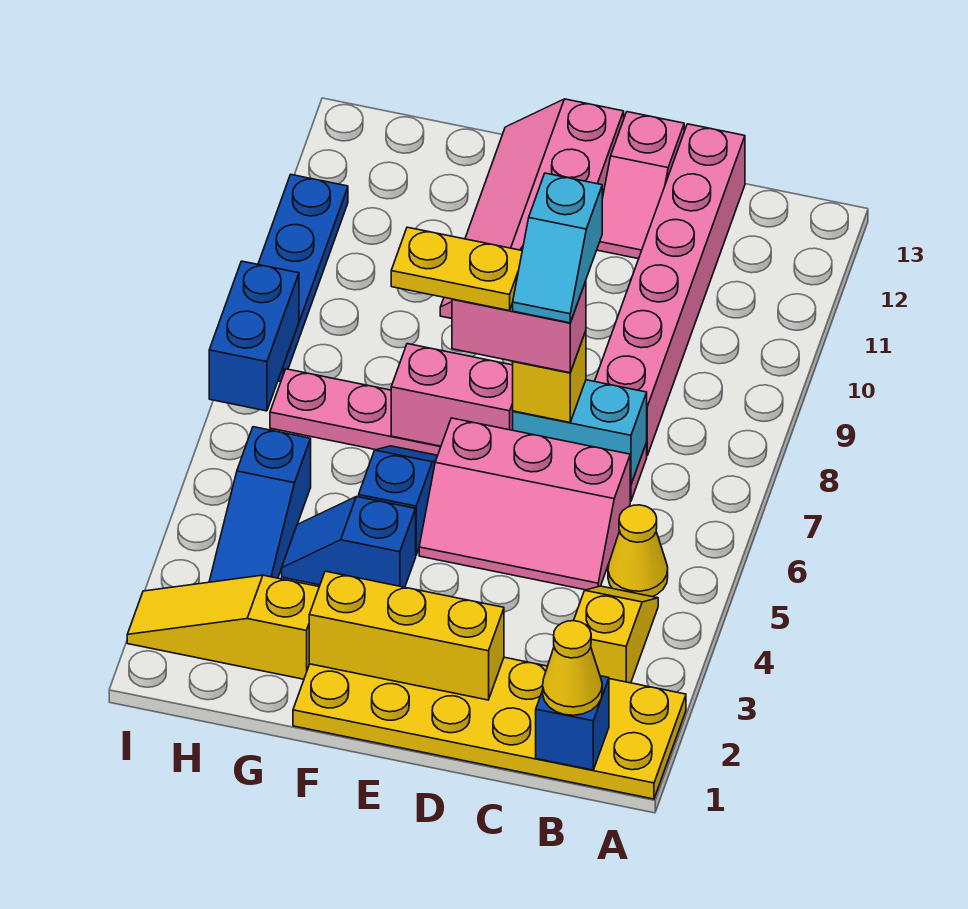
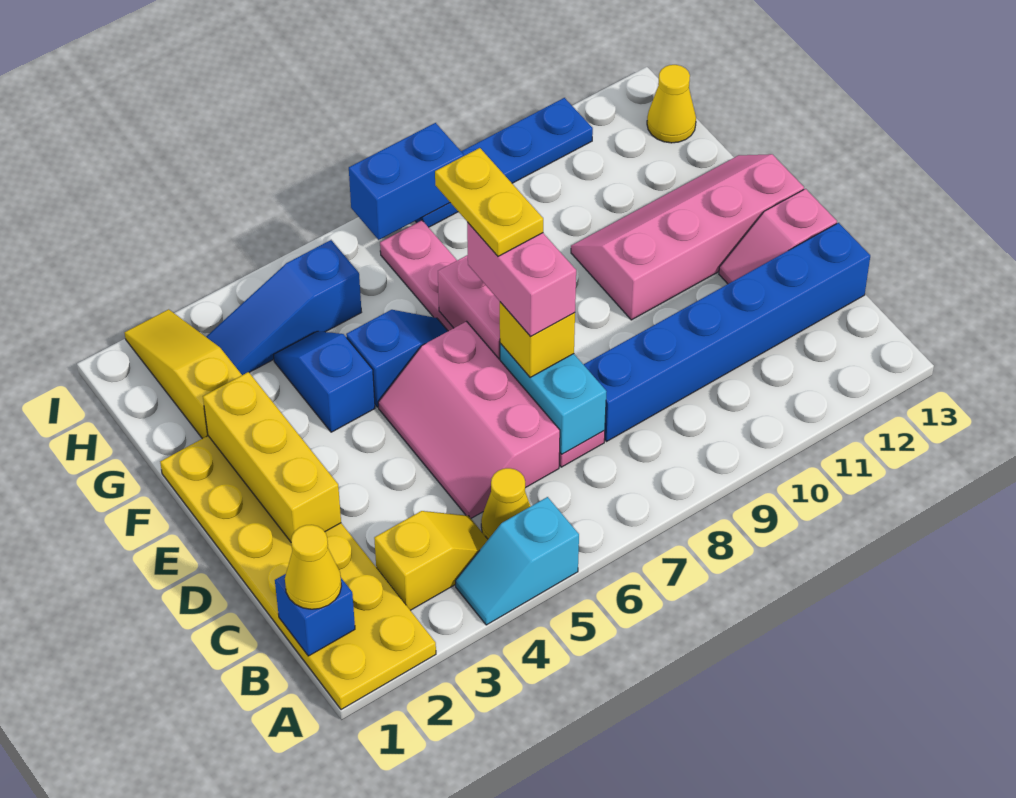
pink 1x6 brick [595,124,745,455] -> blue 1x6 brick [583,223,870,442]
cyan 1x2 slope [513,173,602,323] -> cyan 1x2 slope moved to [456,497,579,625]
none -> yellow 1x1 cone [647,65,696,143]

